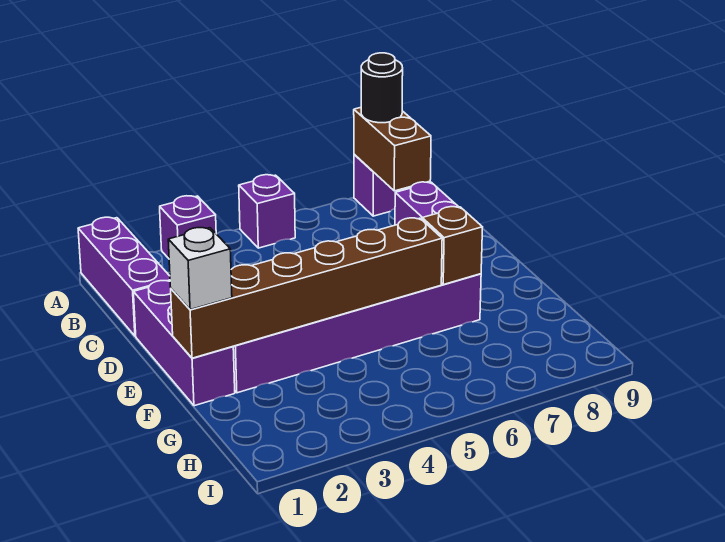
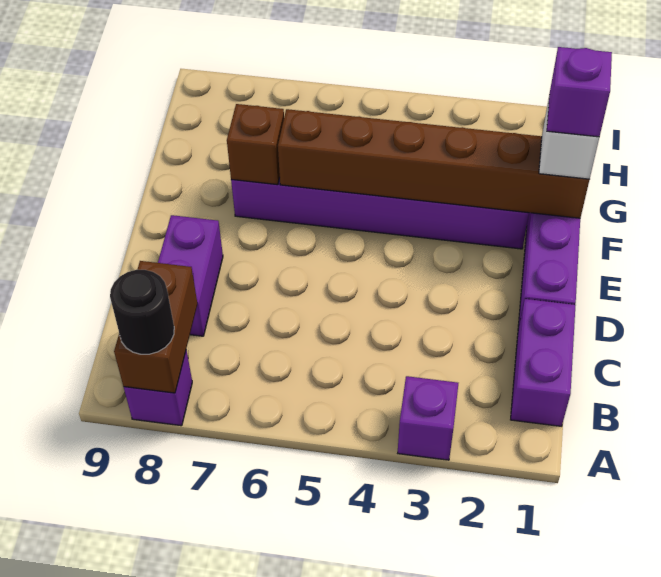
purple 1x3 brick [78,217,170,336] -> purple 1x2 brick [511,299,576,426]
purple 1x1 brick [239,175,295,248] -> purple 1x1 brick moved to [547,47,612,137]

